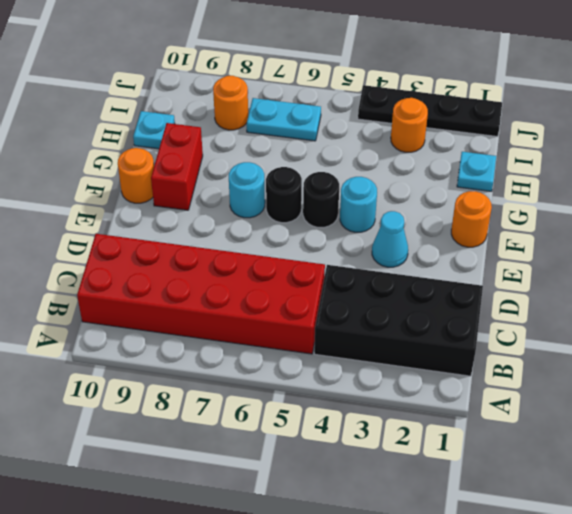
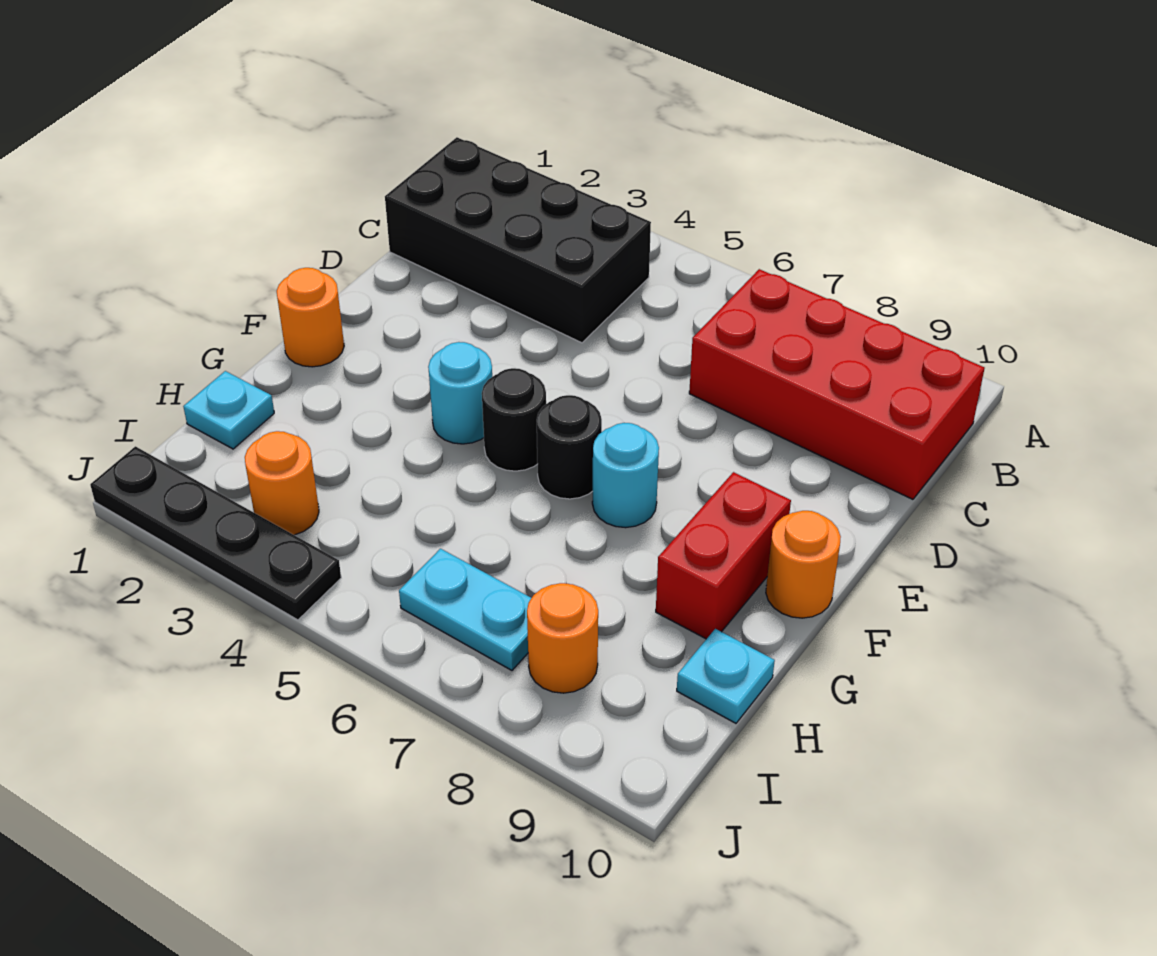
red 2x6 brick [77,234,325,354] -> red 2x4 brick [689,269,985,499]
cyan 1x1 cone [372,211,408,267] -> none

